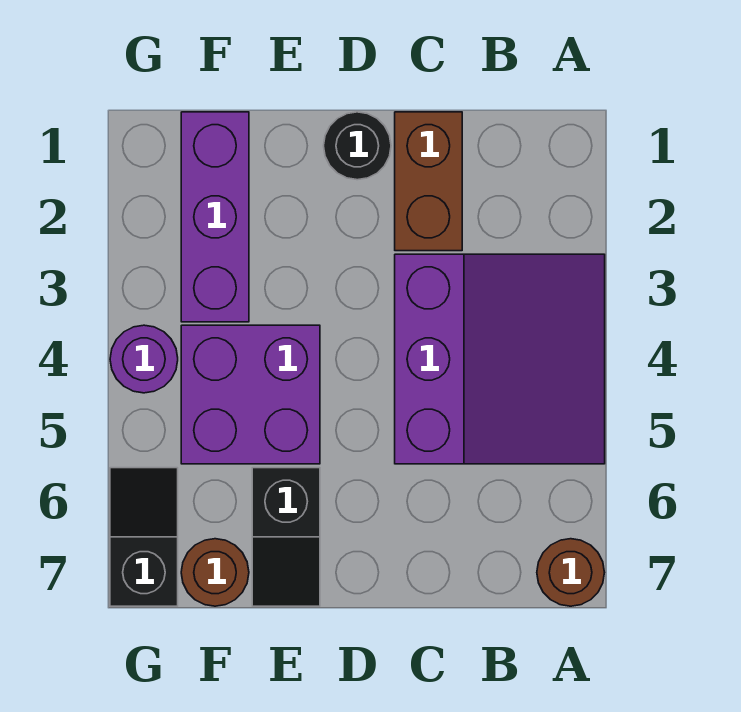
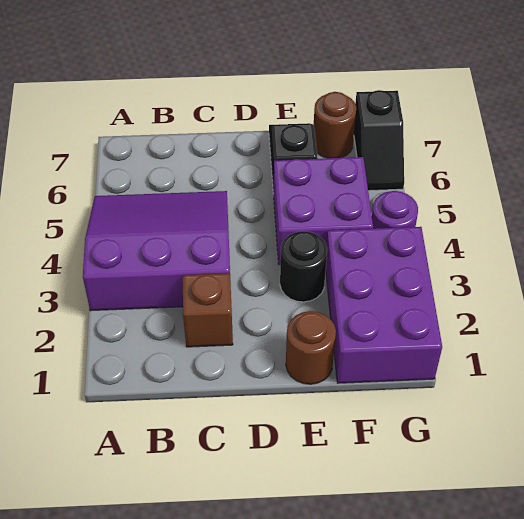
purple 3x3 slope [395,254,605,464] -> purple 3x3 slope turned to [83,191,230,311]
brown 1x1 round brick [537,539,604,606] -> brown 1x1 round brick moved to [286,311,336,384]
brown 1x2 brick [395,112,462,251] -> brown 1x1 brick [183,273,233,347]
black 1x1 round brick [324,112,391,180] -> black 1x1 round brick moved to [280,231,327,302]
purple 1x3 brick [181,112,249,322] -> purple 2x3 brick [326,227,442,383]

